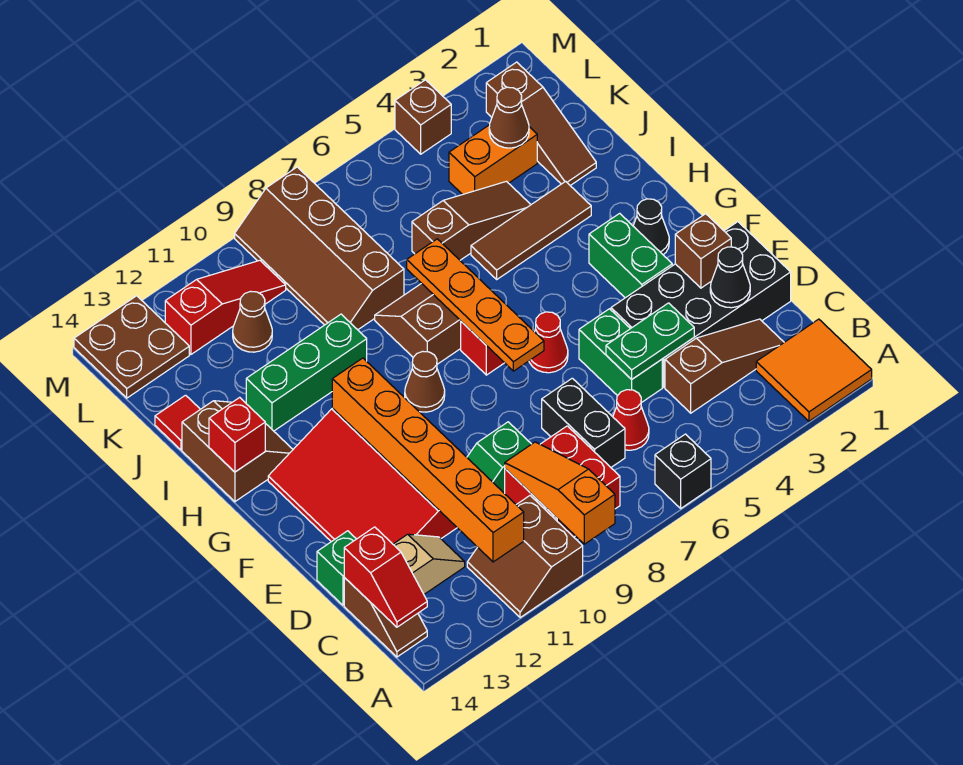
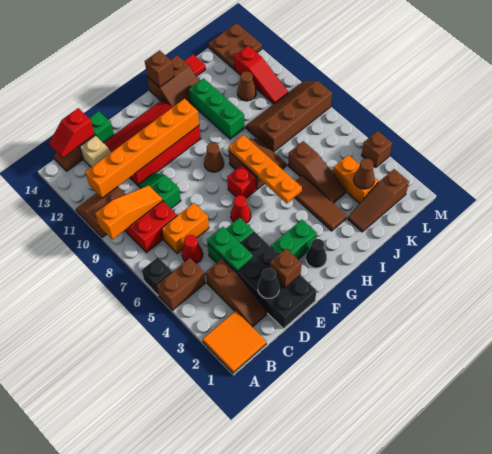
none -> brown 1x2 brick [156,258,205,310]
black 1x2 brick [542,378,625,467] -> orange 1x2 brick [162,203,209,254]
orange 1x4 plate [407,239,544,371] -> orange 1x4 plate turned to [229,135,302,204]
red 1x1 brick [209,397,265,472] -> brown 1x1 brick [145,50,174,87]

